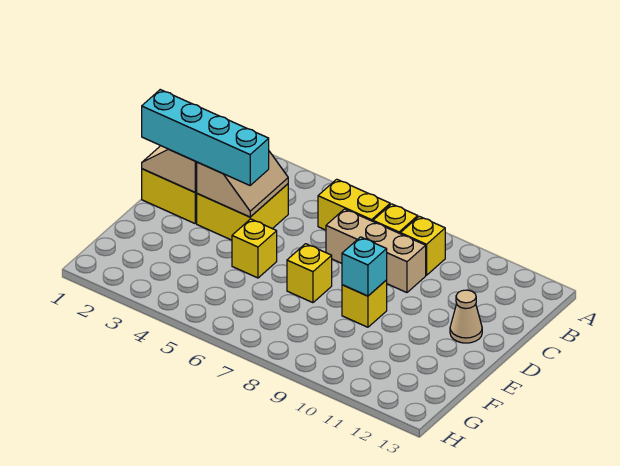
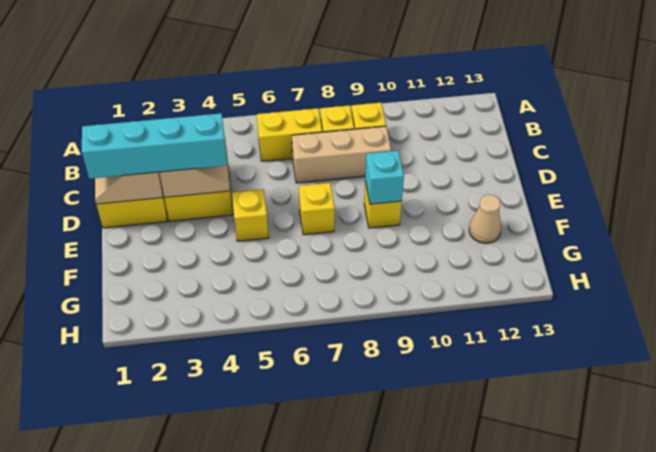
tan 1x1 cone [450,290,482,343] -> tan 1x1 cone moved to [469,195,501,243]

